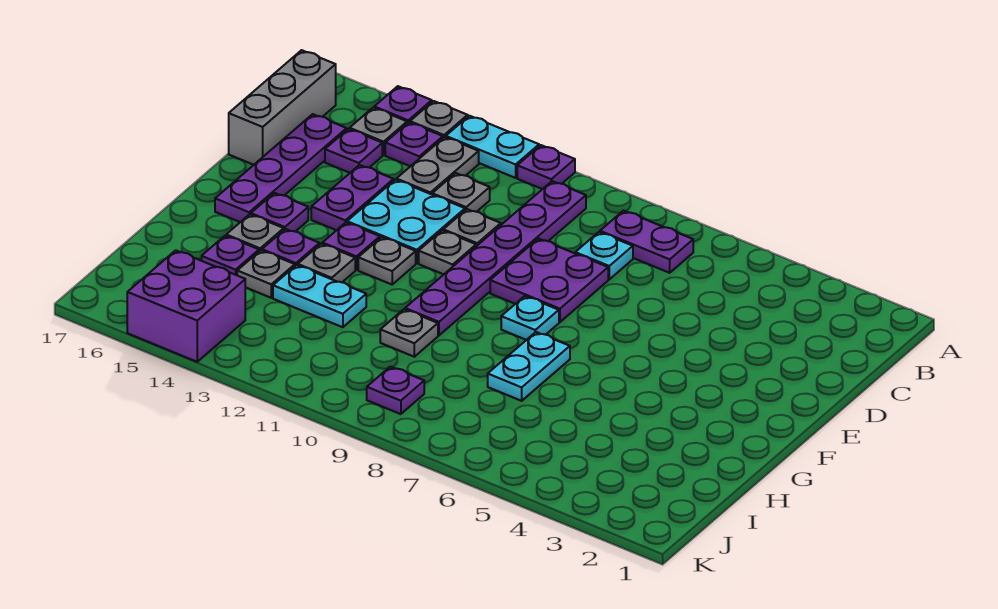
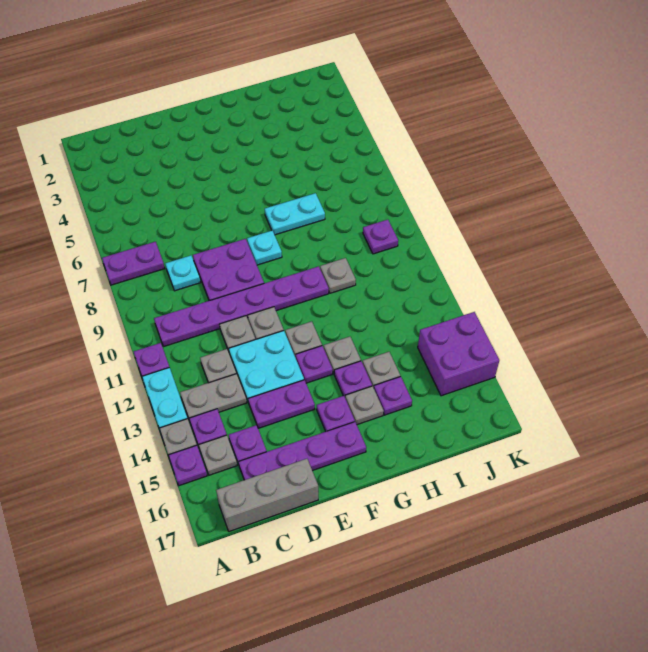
purple 1x2 plate [600,211,693,273] -> purple 1x2 plate turned to [102,242,165,285]
cyan 1x2 plate [273,265,366,327] -> none

